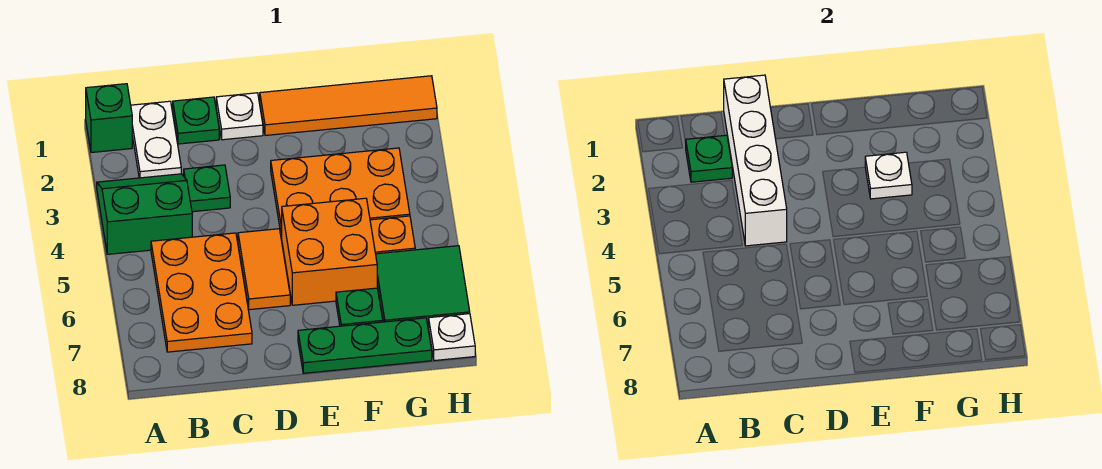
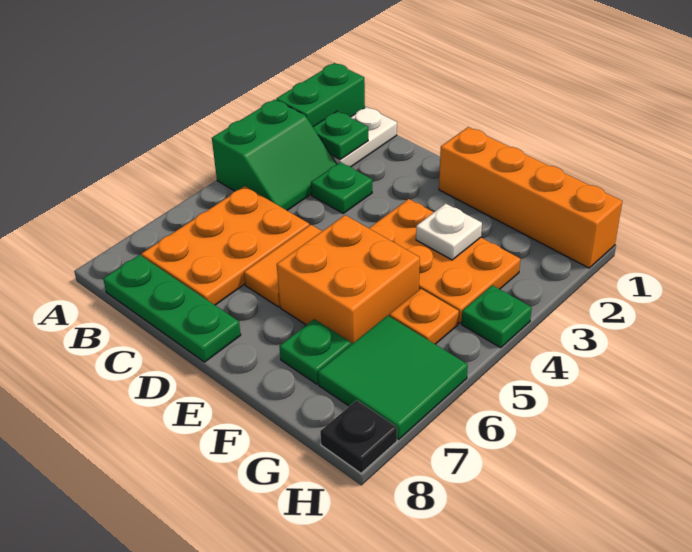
green 1x1 brick [86,84,132,153] -> green 1x2 brick [276,63,365,126]
green 2x2 slope [97,174,192,254] -> green 2x2 slope turned to [212,99,337,210]
green 1x1 plate [173,97,219,144] -> green 1x1 plate moved to [462,285,532,348]
white 1x4 brick [724,75,787,246] -> none
white 1x1 plate [216,93,263,140] -> none
orange 1x4 tile [259,76,437,135] -> orange 1x4 brick [439,127,622,268]
green 1x3 plate [298,318,432,373] -> green 1x3 plate moved to [103,255,241,362]
white 1x1 plate [429,314,475,361] -> black 1x1 plate [320,400,397,473]

